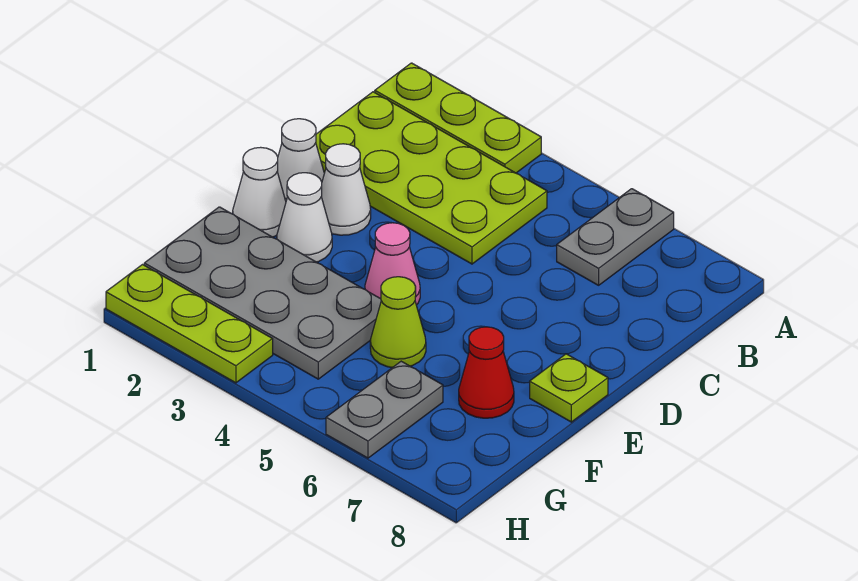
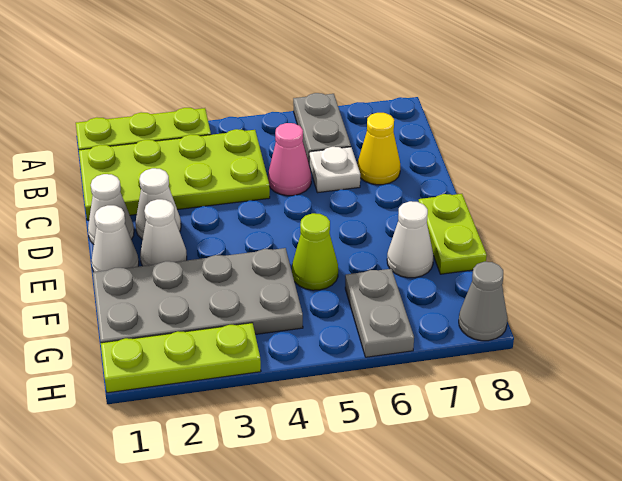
none -> white 1x1 plate [309,147,360,193]
none -> yellow 1x1 cone [357,113,400,185]
pink 1x1 cone [365,223,420,305] -> pink 1x1 cone moved to [268,123,311,196]
lime 1x1 plate [530,354,608,422] -> lime 1x2 plate [419,194,487,274]
red 1x1 cone [459,327,514,418] -> white 1x1 cone [387,201,434,278]
none -> grey 1x1 cone [459,262,508,341]

